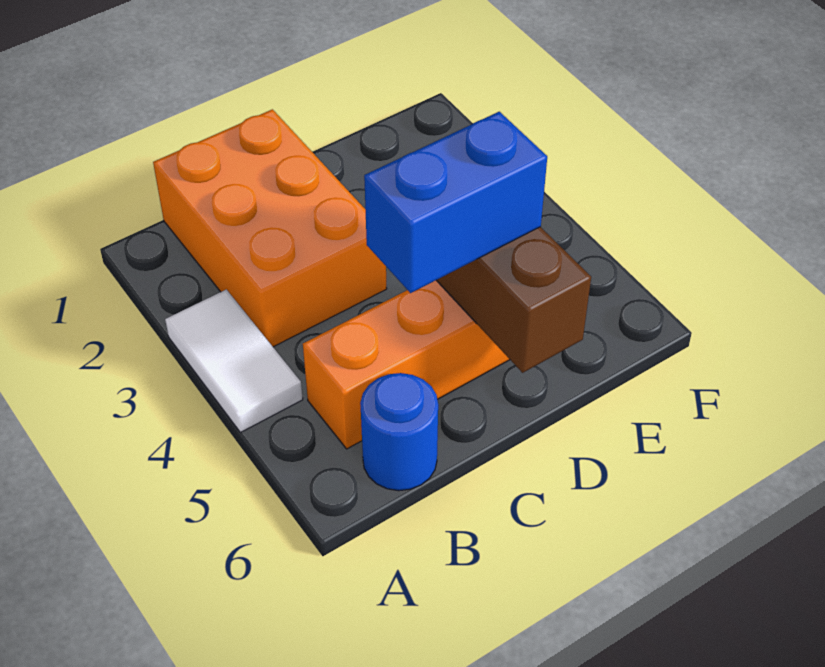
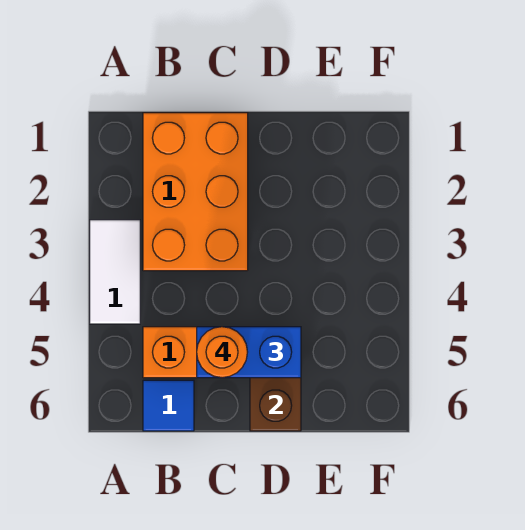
blue 1x1 round brick [360,373,438,491] -> blue 1x1 tile [143,380,194,431]
none -> orange 1x1 round brick [197,327,247,378]

